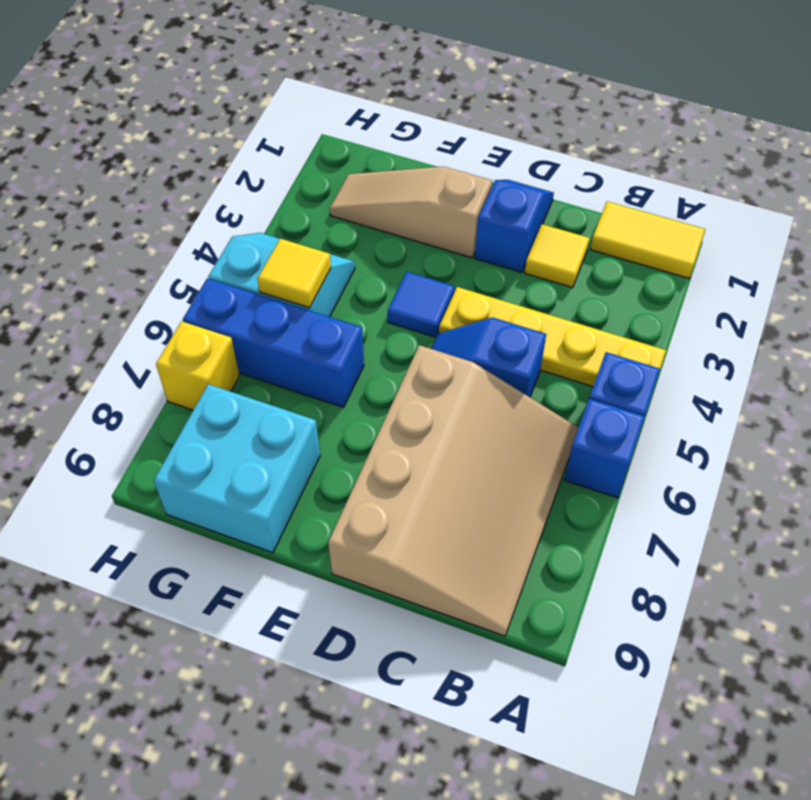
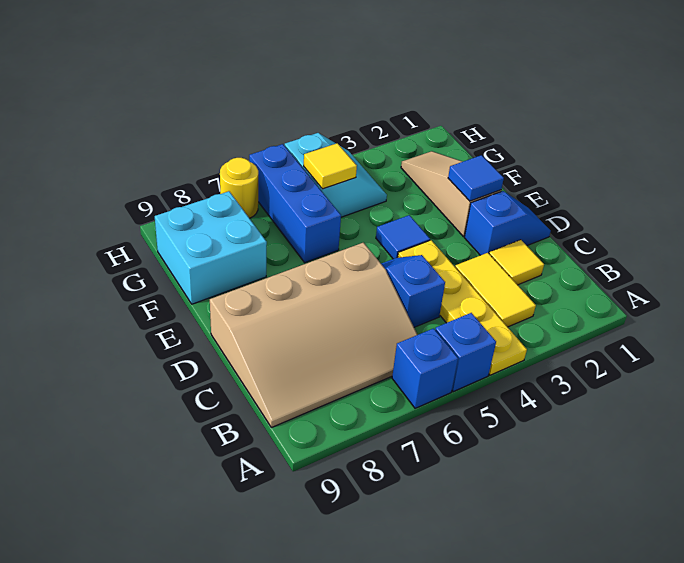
yellow 1x2 tile [590,201,706,278] -> yellow 1x2 tile moved to [455,253,536,327]
none -> blue 1x1 tile [448,155,504,201]
yellow 1x1 brick [156,321,240,410] -> yellow 1x1 round brick [220,158,258,218]

